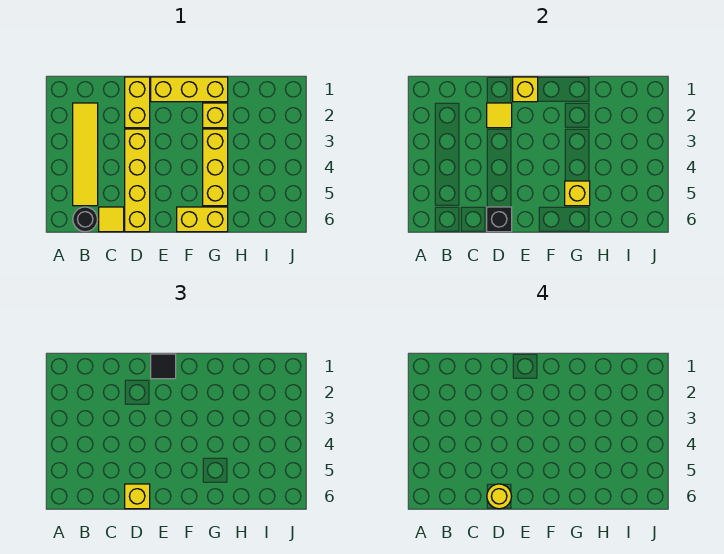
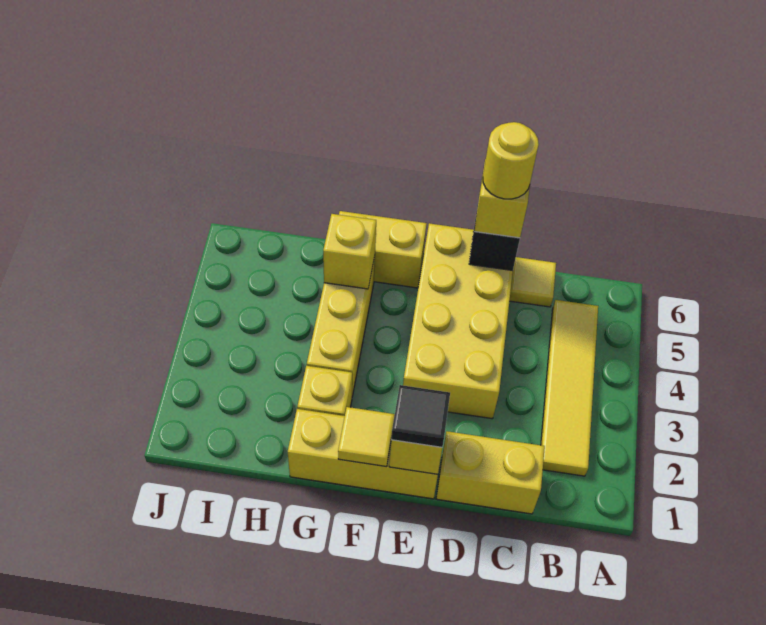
black 1x1 round brick [73,207,98,232] -> none
yellow 1x2 brick [125,77,150,128] -> yellow 1x2 brick turned to [436,431,545,514]
yellow 1x1 tile [487,103,512,128] -> yellow 1x1 tile moved to [338,407,395,467]
yellow 1x4 brick [125,129,150,232] -> yellow 2x4 brick [403,223,513,419]

